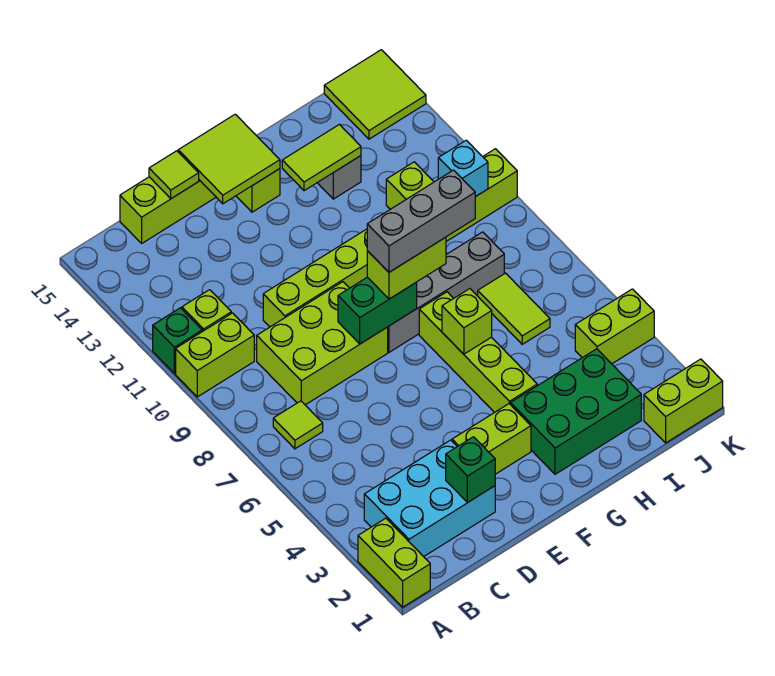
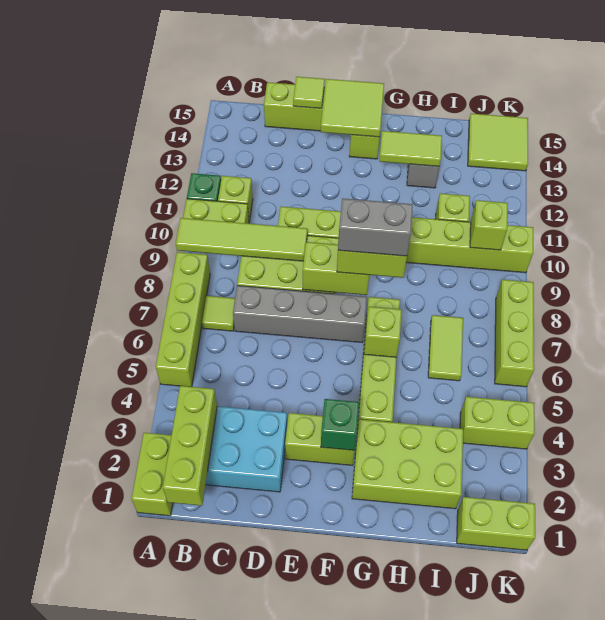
none -> lime 1x4 brick [156,252,210,387]
none -> lime 1x4 tile [176,218,307,261]
none -> lime 1x3 brick [163,386,217,506]
green 1x1 brick [446,437,495,502] -> green 1x1 brick moved to [321,399,359,450]
green 1x2 brick [338,277,417,344] -> lime 1x2 brick [303,242,369,295]
grey 1x4 brick [388,232,504,352] -> grey 1x4 brick moved to [233,286,367,342]
grey 1x3 brick [367,170,475,272] -> grey 1x2 brick [338,198,413,256]
green 2x3 brick [511,349,641,474] -> lime 2x3 brick [352,419,463,509]
cyan 1x1 brick [438,140,488,197] -> lime 1x1 brick [470,200,508,250]
none -> lime 1x3 brick [495,280,534,387]

